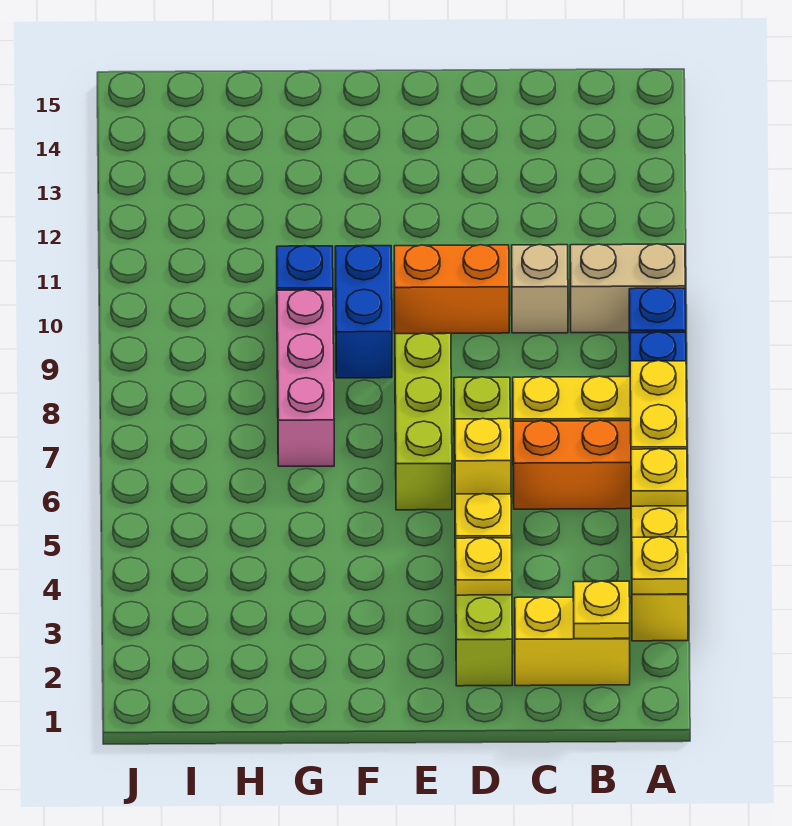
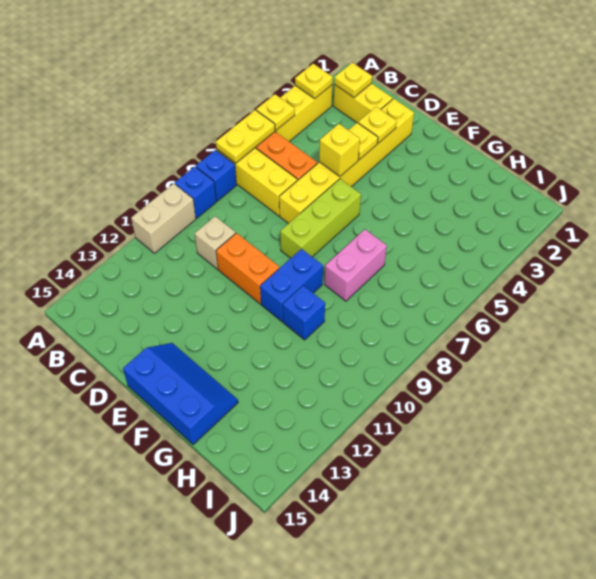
tan 1x2 brick [570,244,685,333] -> tan 1x2 brick turned to [131,184,196,253]
lime 1x6 brick [454,377,512,686] -> yellow 1x6 brick [279,99,414,224]
none -> blue 2x3 slope [123,343,238,445]
pink 1x3 brick [277,290,334,466] -> pink 1x2 brick [325,229,387,301]

